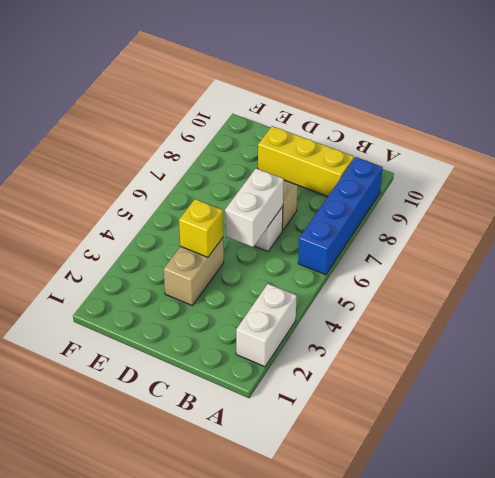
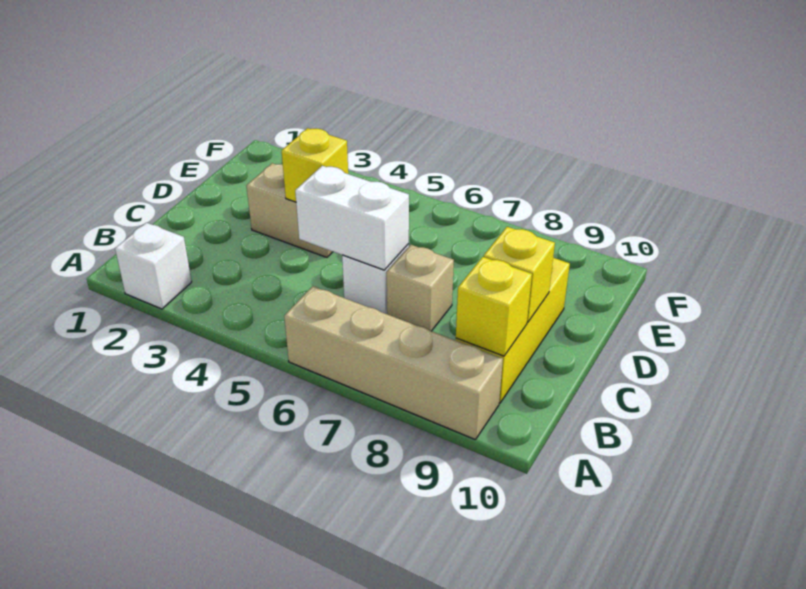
white 1x2 brick [236,284,297,367] -> white 1x1 brick [115,223,192,309]
blue 1x4 brick [298,157,383,275] -> tan 1x4 brick [284,286,503,440]
none -> yellow 1x1 brick [456,257,532,356]
none -> yellow 1x1 brick [484,227,555,322]

